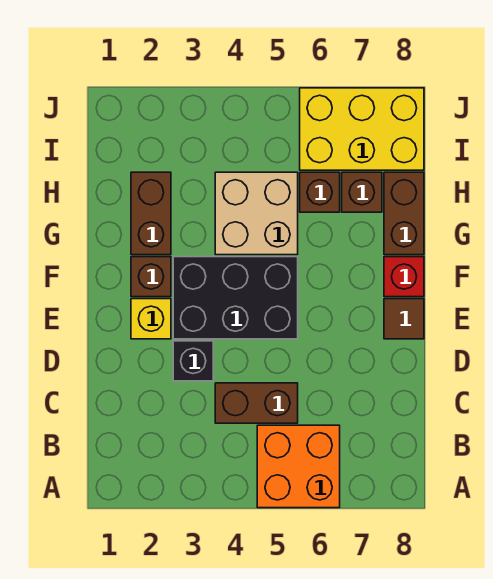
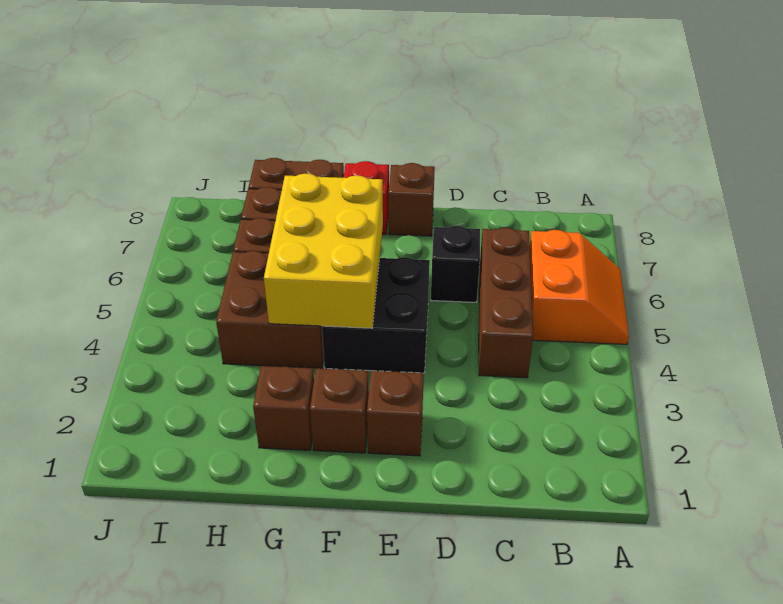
orange 2x2 brick [257,425,340,508] -> orange 2x2 slope [530,230,629,344]
brown 1x2 brick [215,383,298,423] -> brown 1x3 brick [479,228,533,378]
black 1x1 brick [173,341,213,381] -> black 1x1 brick moved to [431,226,480,302]
yellow 1x1 brick [131,299,171,339] -> brown 1x1 brick [367,371,424,456]
black 2x3 brick [173,257,298,339] -> black 2x2 brick [322,257,430,373]
brown 1x1 tile [384,299,424,339] -> brown 1x1 brick [388,163,435,236]
brown 1x2 brick [131,172,171,255] -> brown 1x1 brick [253,366,314,450]
tan 2x2 brick [215,172,298,255] -> brown 2x2 brick [216,251,324,368]
yellow 2x3 brick [300,88,424,170] -> yellow 2x3 brick moved to [264,174,383,328]

